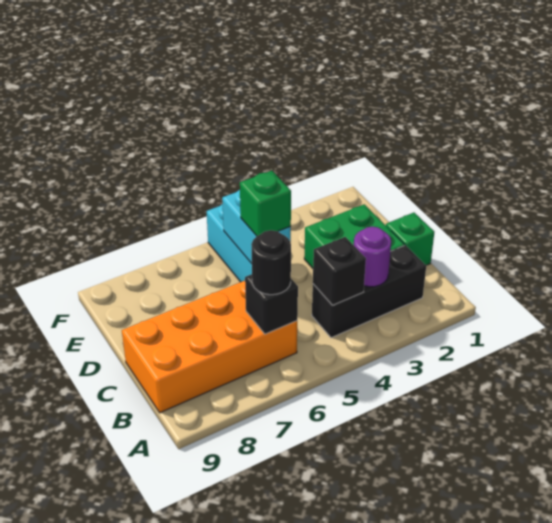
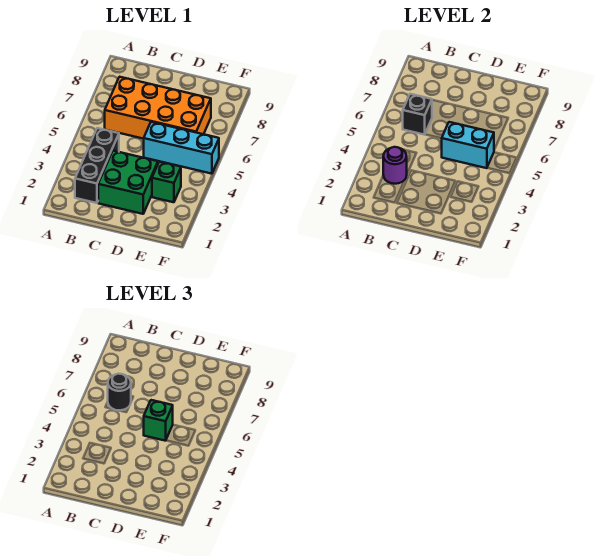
black 1x1 brick [313,237,366,305] -> none
orange 2x4 brick [122,280,297,413] -> orange 2x4 brick turned to [105,77,211,139]
green 1x1 brick [386,213,434,265] -> green 1x1 brick moved to [152,162,181,202]

